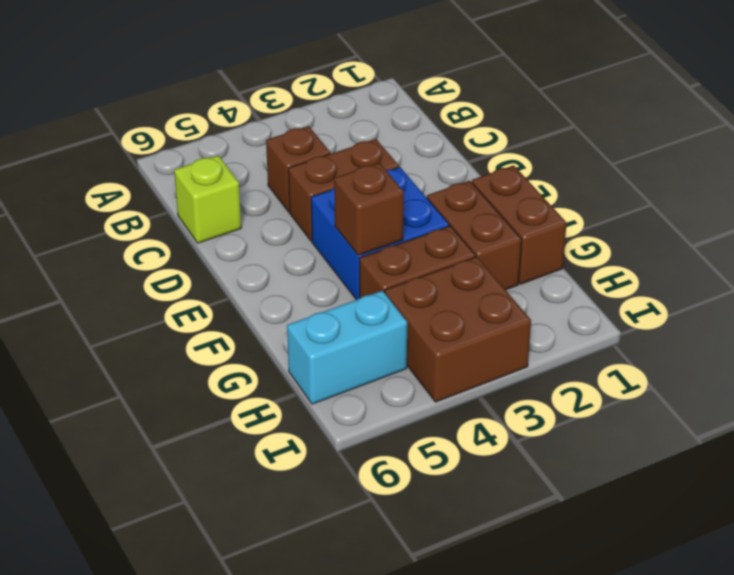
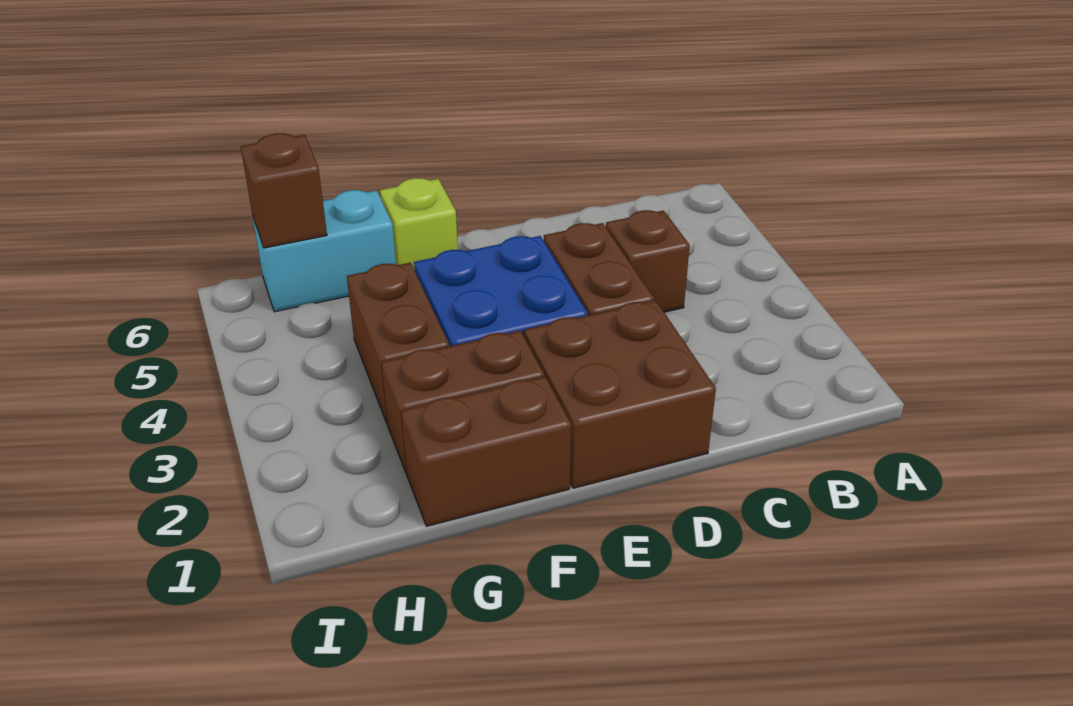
lime 1x1 brick [174,155,241,243] -> lime 1x1 brick moved to [380,178,458,270]
brown 1x1 brick [334,163,404,255] -> brown 1x1 brick moved to [241,133,327,248]
brown 2x2 brick [385,257,531,402] -> brown 2x2 brick moved to [524,300,716,488]
cyan 1x2 brick [287,291,407,404] -> cyan 1x2 brick turned to [252,190,396,312]

